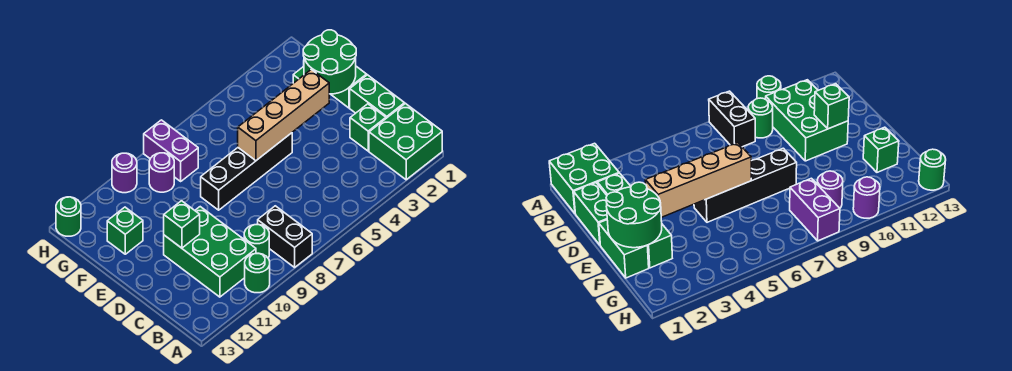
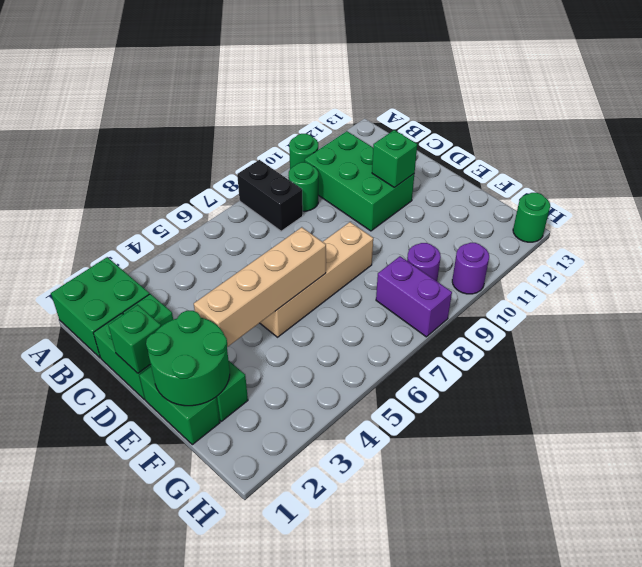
black 1x4 brick [201,133,292,210] -> tan 1x4 brick [260,222,373,337]
green 1x1 brick [107,207,143,254] -> green 1x1 brick moved to [108,305,161,373]

